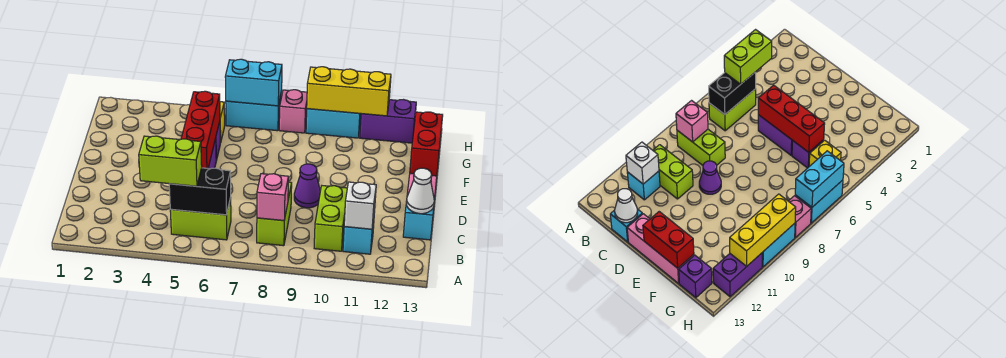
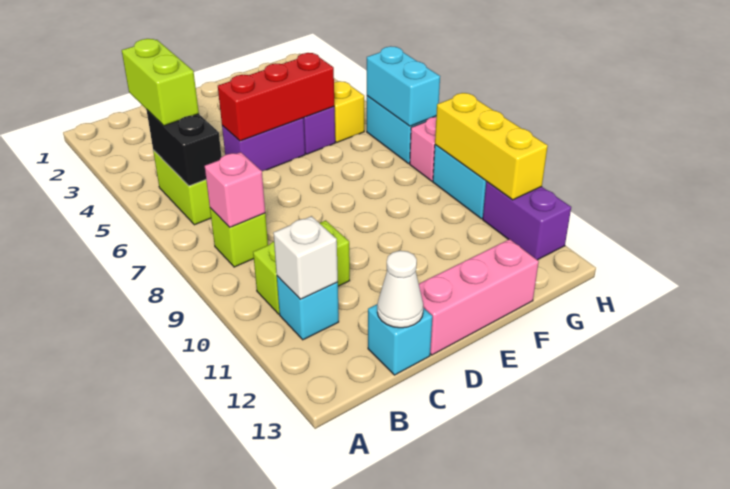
lime 1x2 brick [257,182,292,246] -> lime 1x1 brick [210,208,268,267]
purple 1x1 cone [294,164,320,208] -> none
red 1x2 brick [410,112,443,176] -> none
purple 1x1 brick [679,255,712,298] -> none

